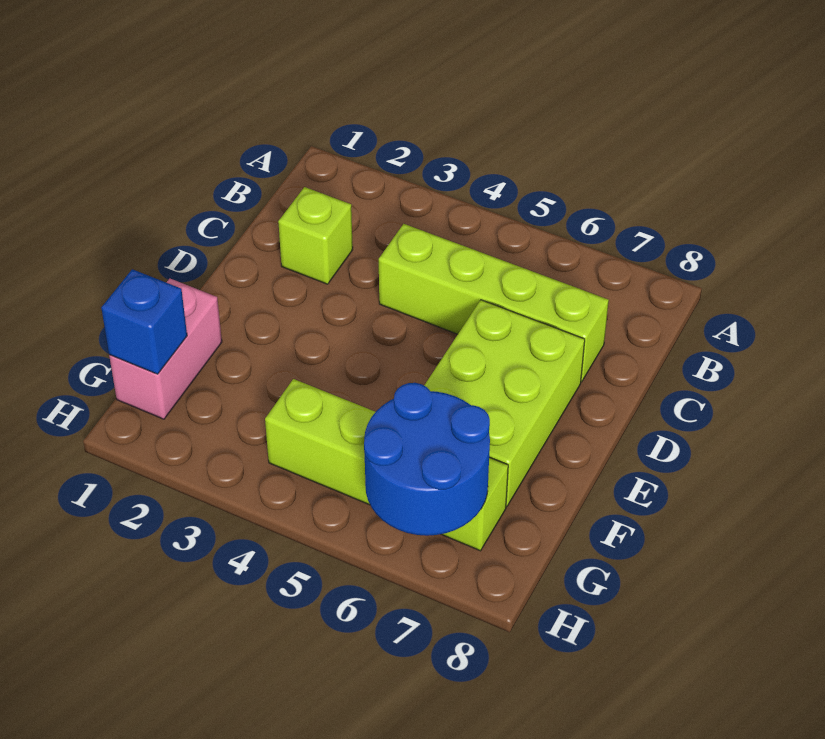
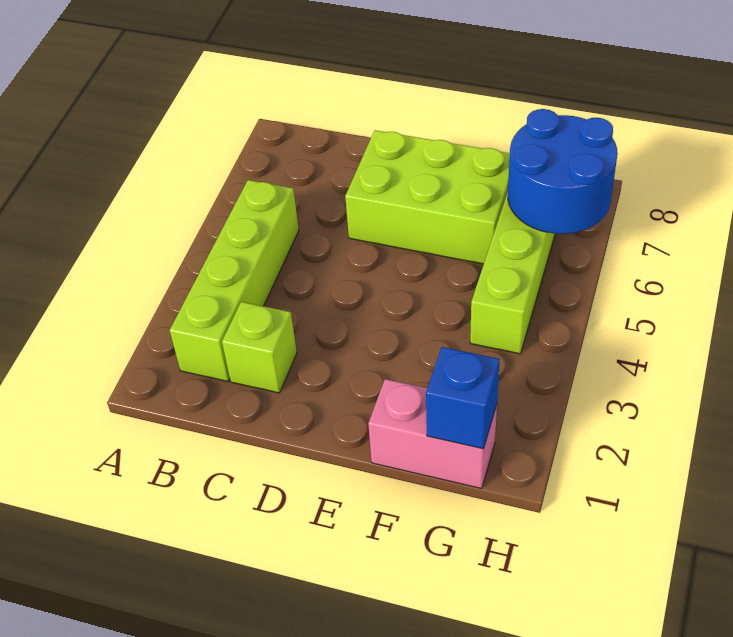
lime 1x4 brick [379,224,609,382] -> lime 1x4 brick moved to [170,180,299,381]

